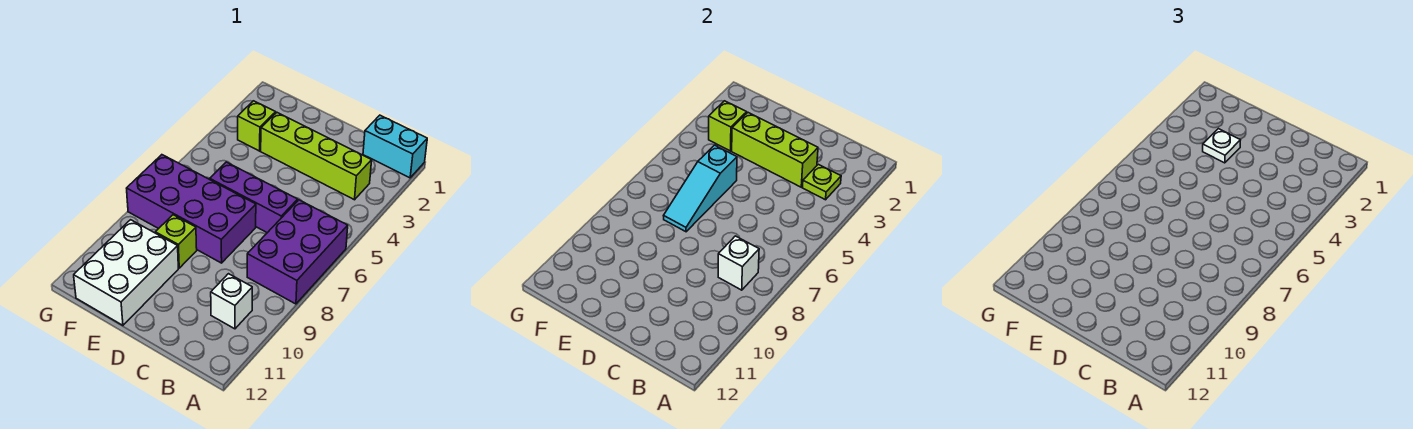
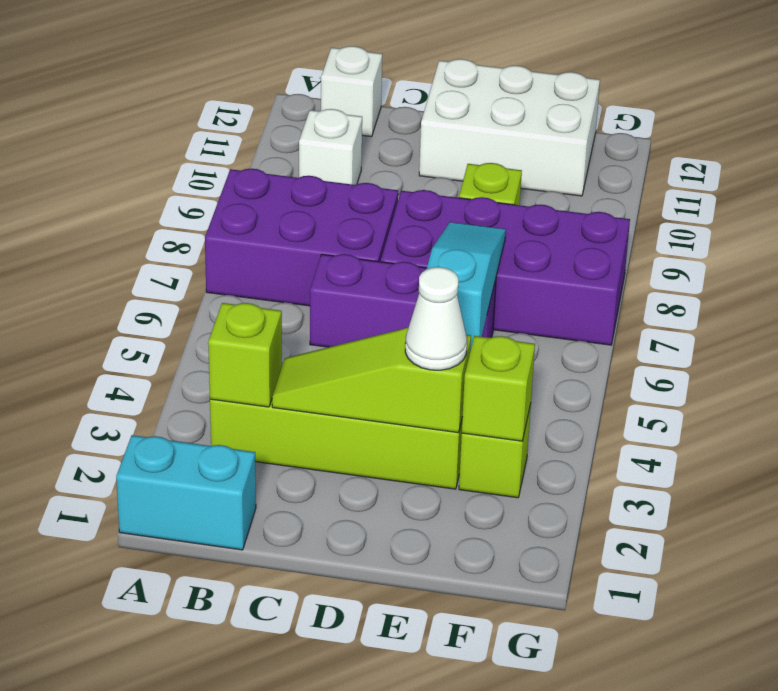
purple 2x3 brick [247,200,348,304] -> purple 2x3 brick turned to [205,169,398,306]
lime 1x1 plate [803,164,841,200] -> lime 1x1 brick [208,303,282,407]
white 1x1 brick [718,236,759,290] -> white 1x1 brick moved to [321,46,382,137]
lime 1x3 brick [732,113,818,187] -> lime 1x3 slope [272,328,471,433]
white 1x1 plate [1203,129,1240,163] -> white 1x1 cone [405,267,467,370]
white 2x3 brick [74,220,178,325] -> white 2x3 brick turned to [419,59,600,196]

